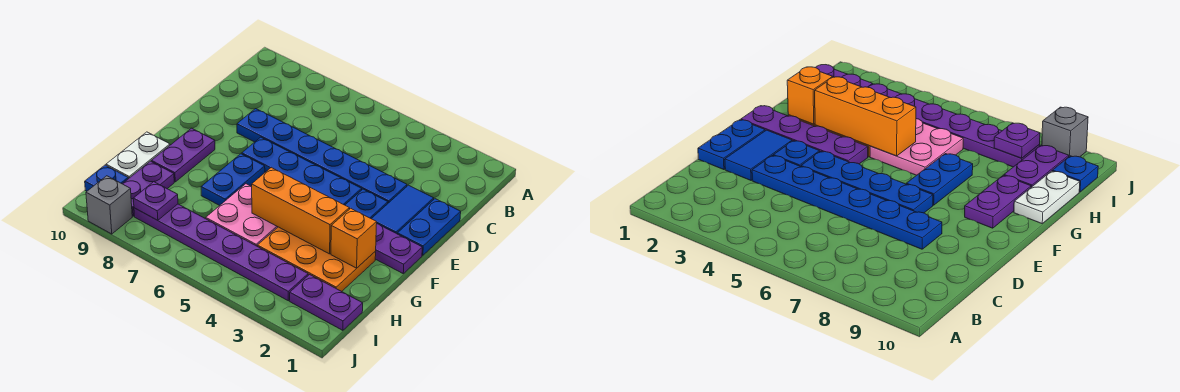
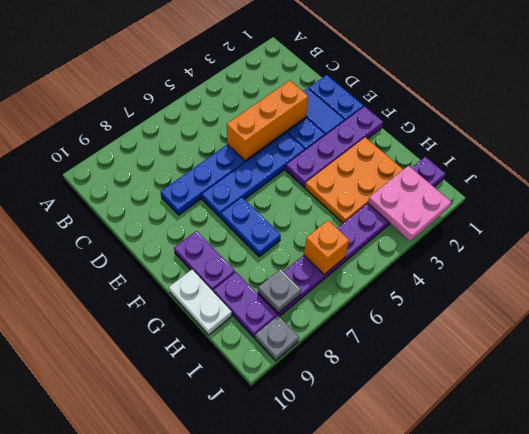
orange 1x1 brick [331,208,377,268] -> orange 1x1 brick moved to [304,220,349,274]
orange 1x3 brick [252,168,349,254] -> orange 1x3 brick moved to [227,80,308,161]
pink 2x2 plate [206,184,278,246] -> pink 2x2 plate moved to [368,166,451,241]
purple 1x1 plate [133,182,178,220] -> grey 1x1 plate [258,269,301,313]
blue 1x1 plate [85,165,128,191] -> none
grey 1x1 brick [86,176,132,234] -> grey 1x1 plate [255,316,299,361]

